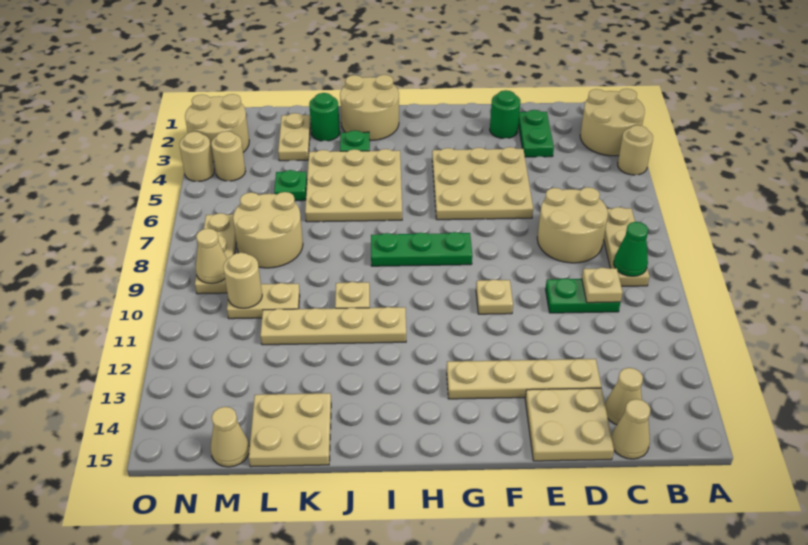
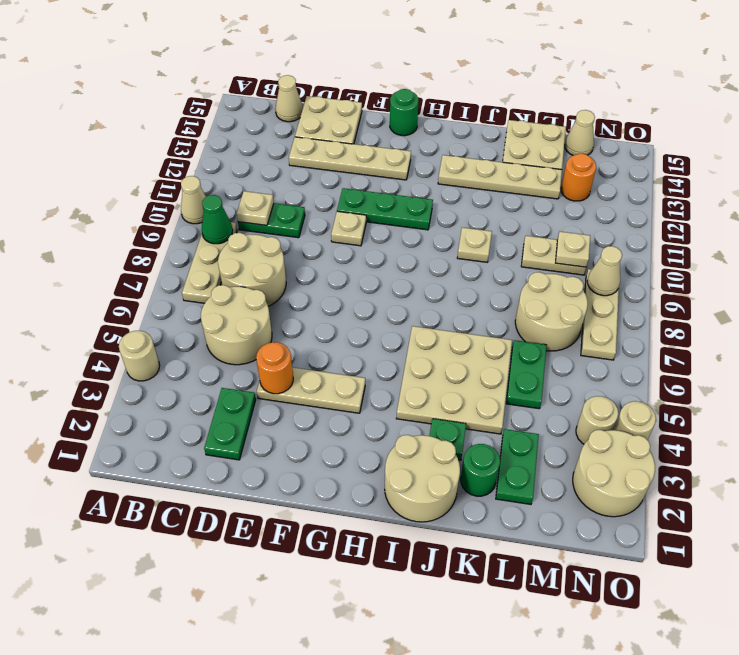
tan 2x2 round brick [580,89,645,156] -> tan 2x2 round brick moved to [201,285,272,365]
tan 1x1 cone [605,368,643,425] -> tan 1x1 cone moved to [181,176,206,224]
green 1x1 round brick [490,90,520,138] -> green 1x1 round brick moved to [390,89,418,136]
tan 3x3 plate [432,147,533,220] -> tan 1x3 plate [257,367,365,413]
none -> orange 1x1 round brick [256,342,293,394]
green 1x3 plate [371,232,472,266] -> green 1x3 plate moved to [337,188,433,230]
tan 1x4 plate [260,307,406,345] -> tan 1x4 plate moved to [438,155,562,199]
tan 1x2 plate [278,113,311,161] -> green 1x2 plate [496,429,539,504]
green 1x1 plate [274,170,307,201] -> green 1x2 plate [506,340,547,409]
tan 1x1 round brick [223,253,262,308] -> tan 1x1 plate [556,232,590,267]
none -> orange 1x1 round brick [561,154,596,201]

